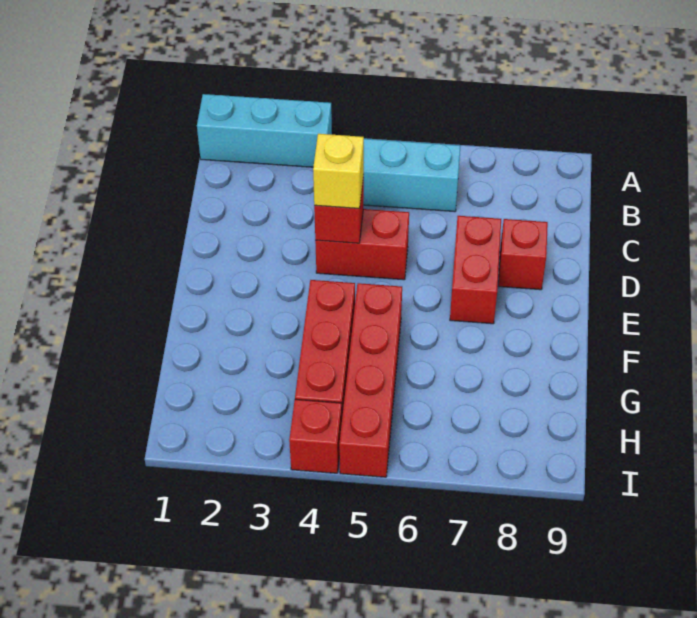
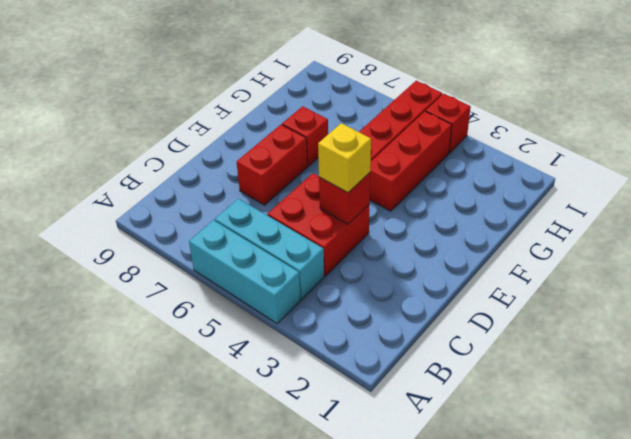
cyan 1x3 brick [197,94,332,167] -> cyan 1x3 brick moved to [189,220,301,324]
red 1x2 brick [315,209,409,280] -> red 2x2 brick [267,173,370,276]
red 1x1 brick [498,219,548,290] -> red 1x1 brick moved to [282,106,328,166]

